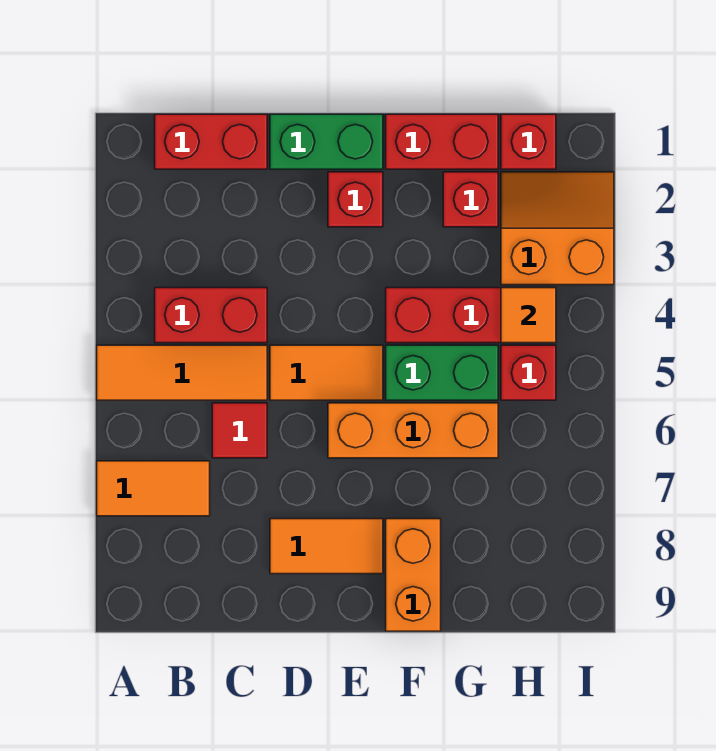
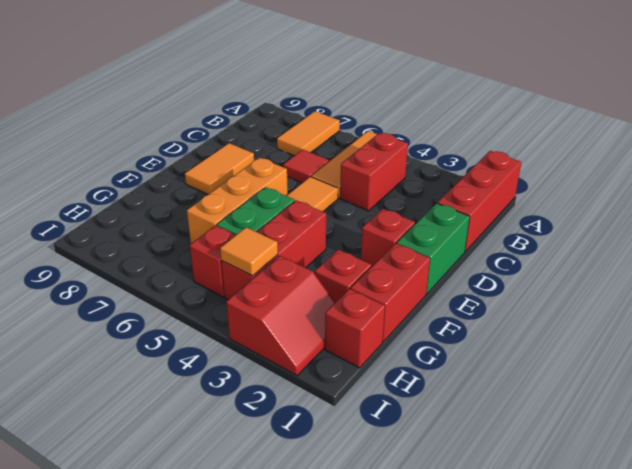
red 1x2 brick [155,114,267,169] -> red 1x3 brick [438,151,521,251]
orange 1x2 brick [386,519,441,631] -> none
orange 2x2 slope [501,172,614,285] -> red 2x2 slope [226,256,335,376]

